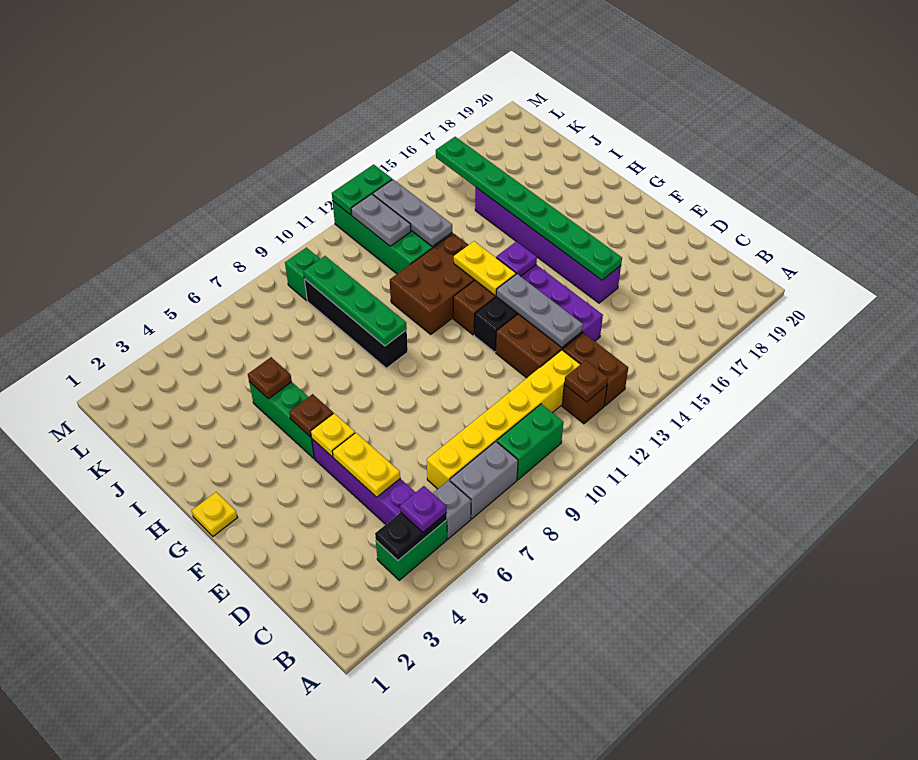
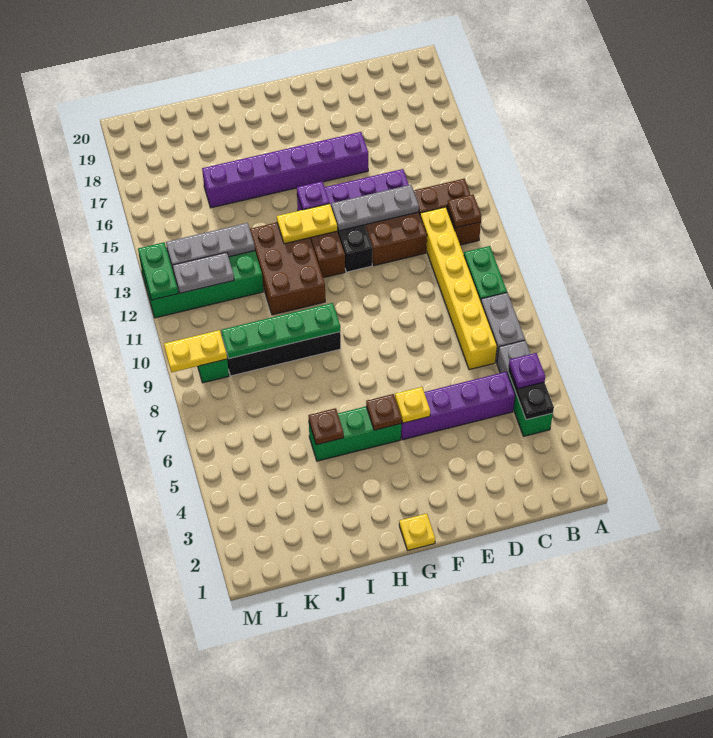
yellow 1x2 plate [332,433,400,497] -> yellow 1x2 plate moved to [164,330,227,372]
green 1x8 plate [436,137,622,280] -> none

